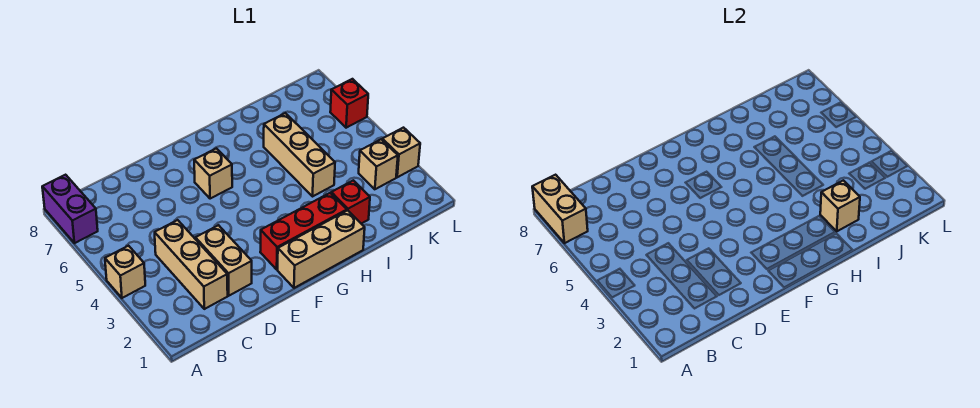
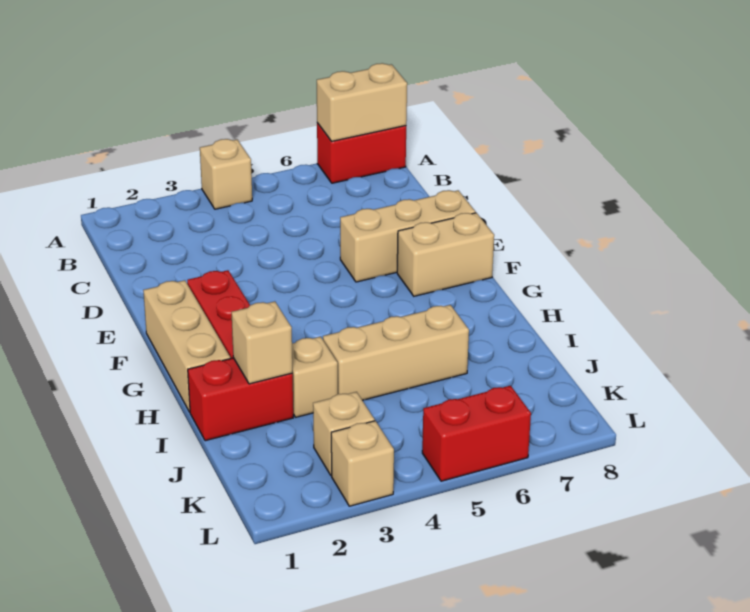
purple 1x2 brick [42,175,98,243] -> red 1x2 brick [317,123,406,183]
tan 1x3 brick [155,220,228,309] -> tan 1x3 brick moved to [340,190,476,282]
tan 1x2 brick [195,225,252,296] -> tan 1x2 brick moved to [397,213,494,296]
tan 1x1 brick [194,148,232,199] -> tan 1x1 brick moved to [292,337,338,417]
red 1x1 brick [331,180,370,224] -> red 1x2 brick [188,358,293,441]
red 1x1 brick [330,79,368,128] -> red 1x2 brick [422,386,531,481]

